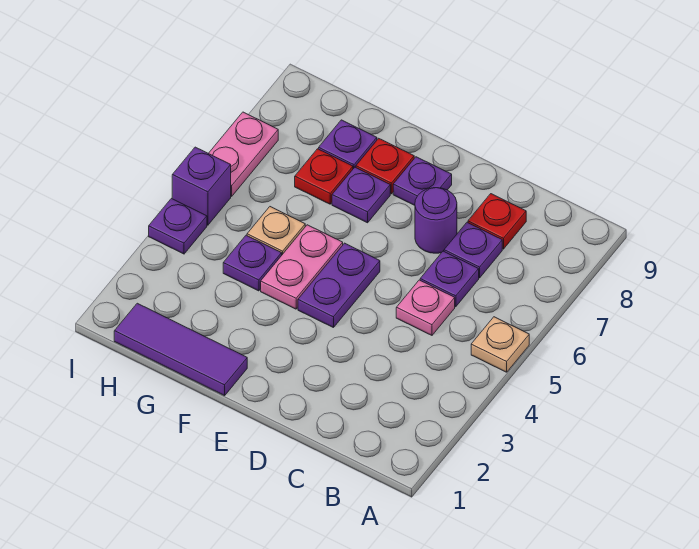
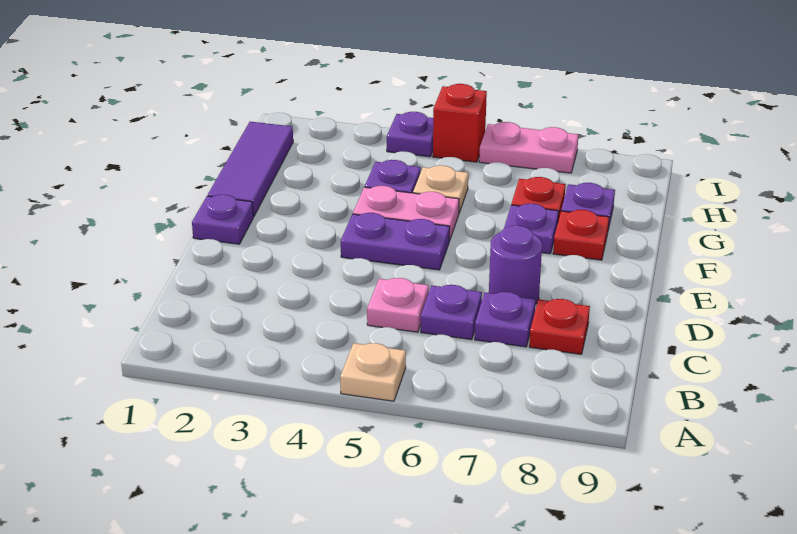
purple 1x1 plate [393,157,452,205] -> purple 1x1 plate moved to [192,195,253,244]
purple 1x1 brick [172,147,231,225] -> red 1x1 brick [433,84,487,162]

